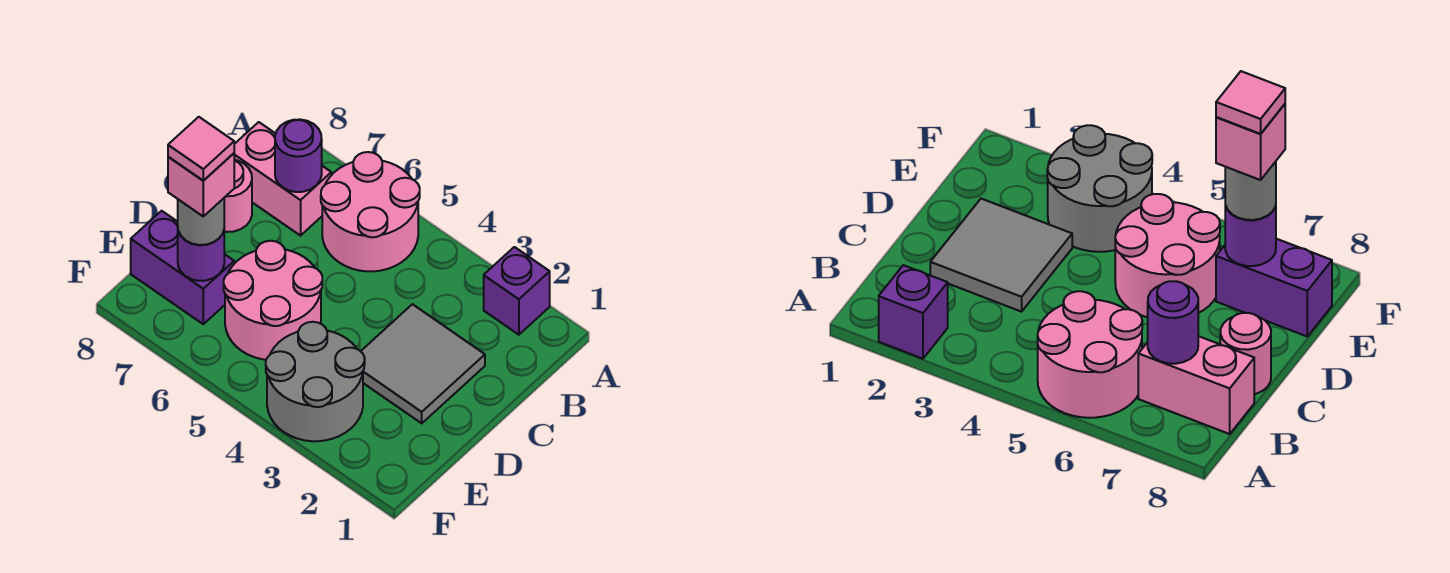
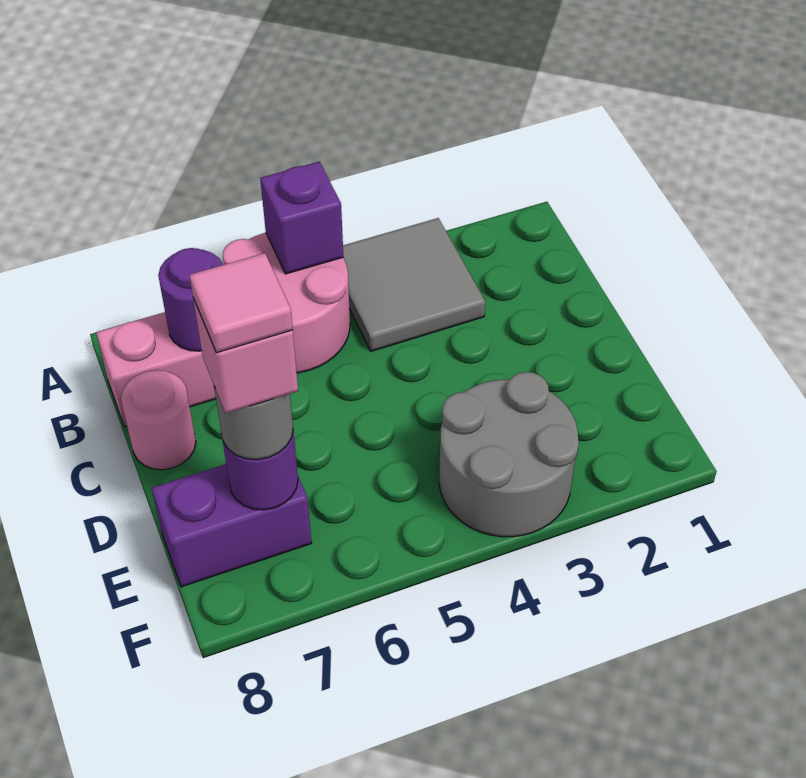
purple 1x1 brick [484,247,550,335] -> purple 1x1 brick moved to [260,162,343,274]
grey 2x2 tile [361,304,485,423] -> grey 2x2 tile moved to [343,218,485,351]
pink 2x2 round brick [224,241,322,360] -> none

